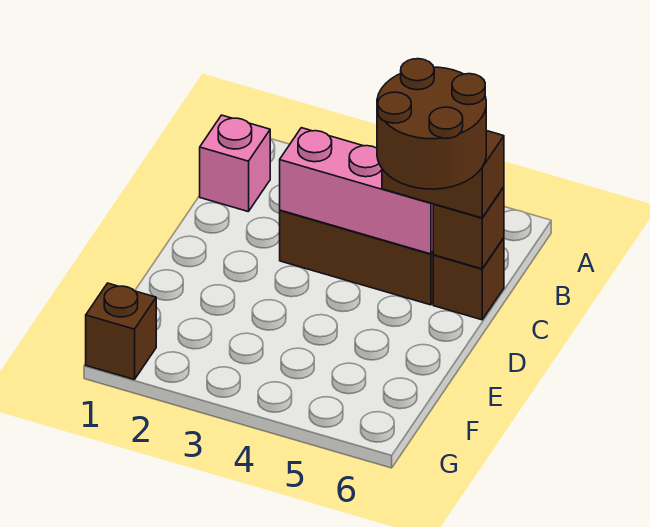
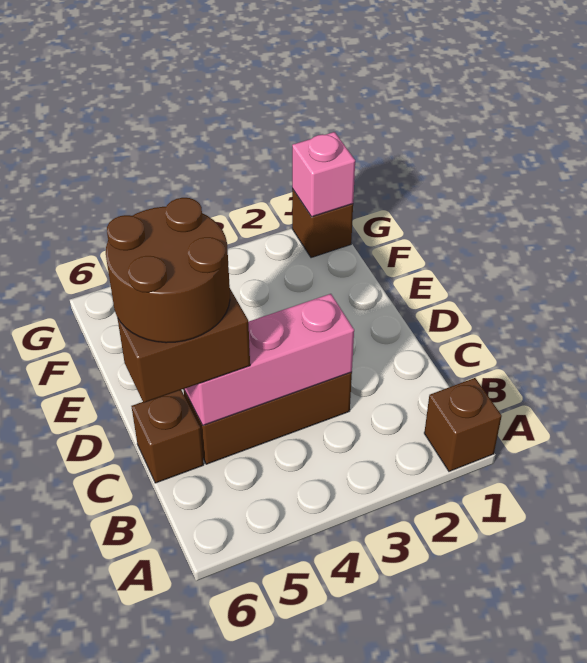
pink 1x1 brick [200,115,270,212] -> pink 1x1 brick moved to [292,132,355,217]
brown 1x1 brick [433,187,504,269] -> brown 1x1 brick moved to [424,378,502,471]

